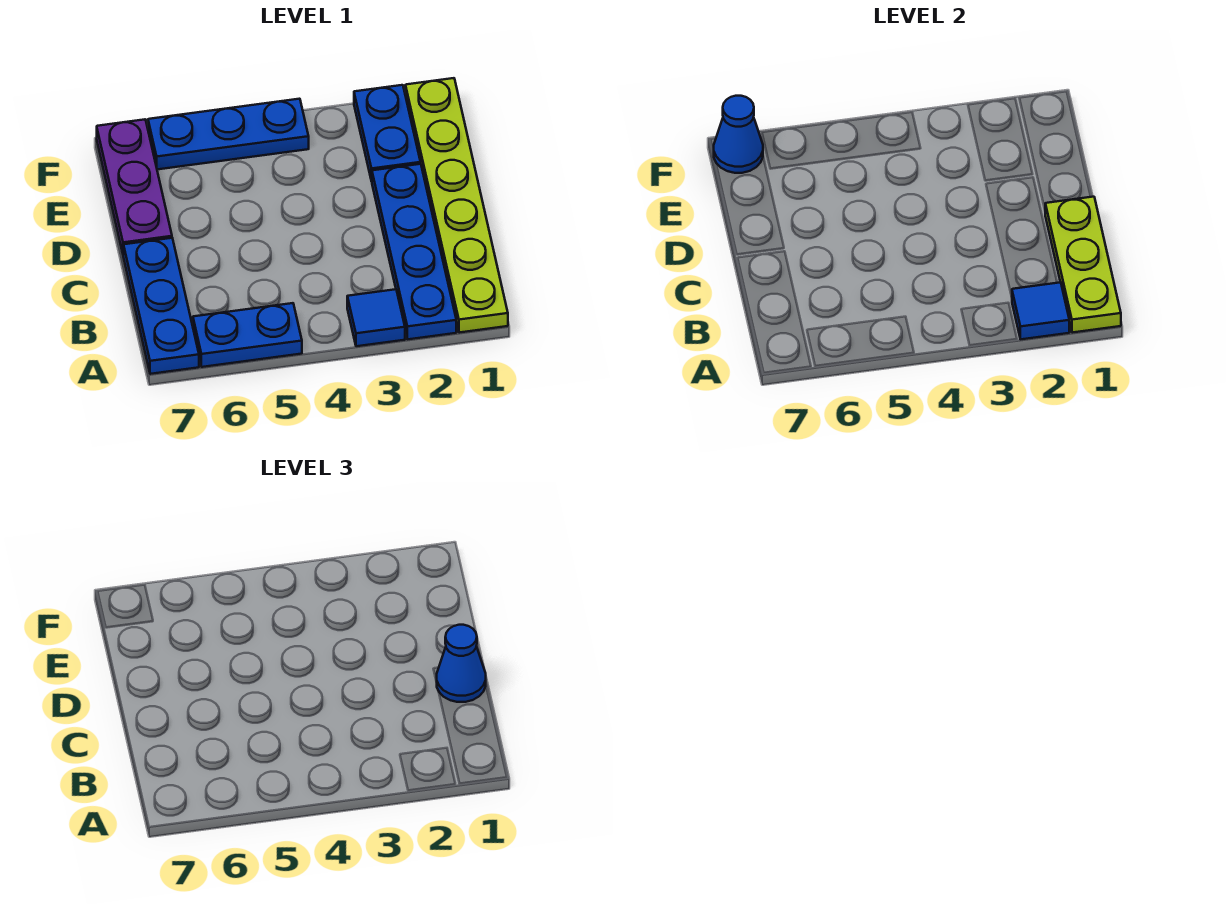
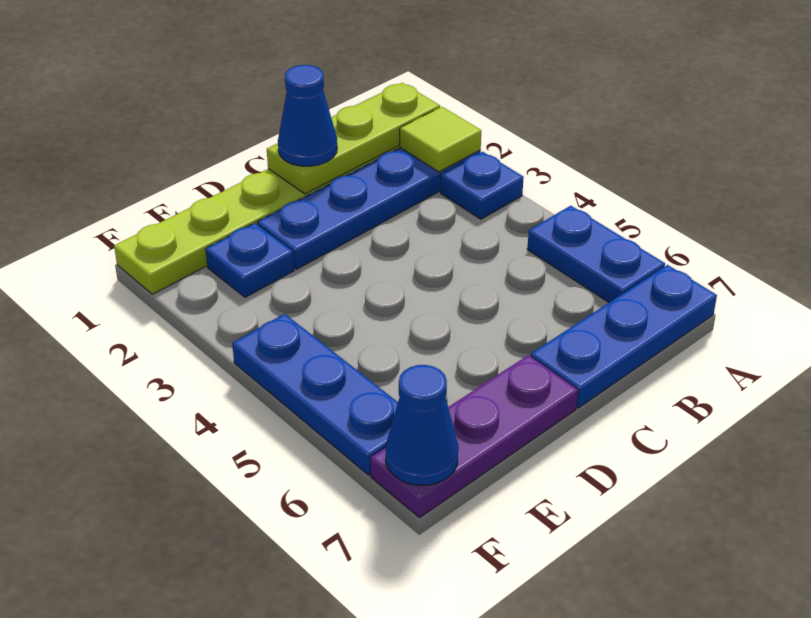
blue 1x1 tile [1012,282,1069,339] -> lime 1x1 tile [400,107,481,172]
blue 1x1 tile [347,289,405,346] -> blue 1x1 plate [440,152,524,219]
blue 1x2 plate [354,85,421,181] -> blue 1x1 plate [206,223,294,297]

